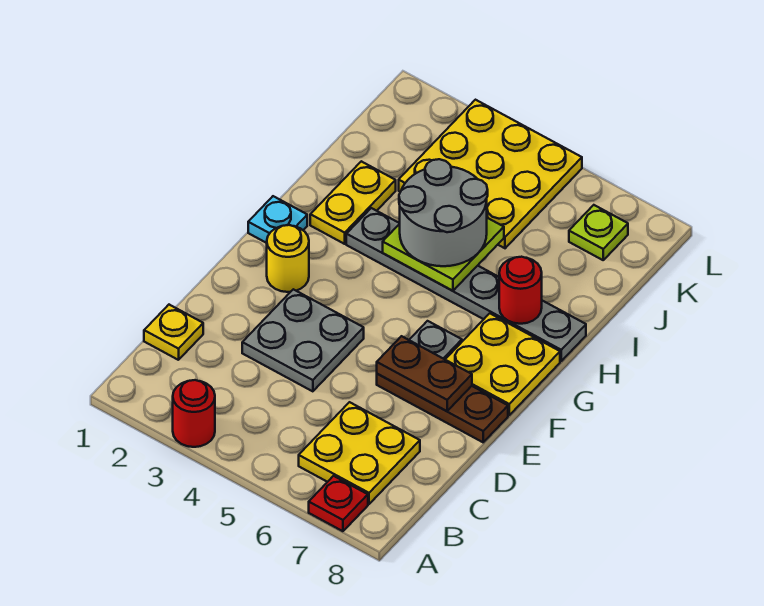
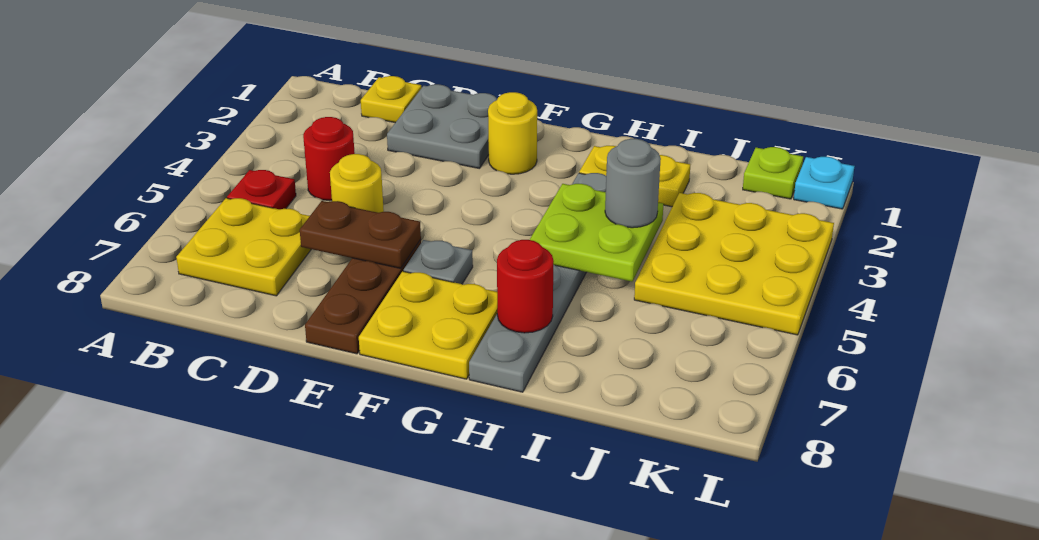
red 1x1 round brick [173,380,215,447] -> red 1x1 round brick moved to [303,117,355,201]
red 1x1 plate [309,476,368,531] -> red 1x1 plate moved to [227,170,296,209]
grey 2x2 plate [242,289,364,391] -> grey 2x2 plate moved to [387,84,497,169]
none -> yellow 1x1 round brick [330,154,384,213]
brown 1x2 plate [377,336,472,411] -> brown 1x2 plate turned to [300,201,421,268]
cyan 1x1 plate [248,196,307,243] -> cyan 1x1 plate moved to [794,157,854,209]
grey 2x2 round brick [399,159,488,266] -> grey 1x1 round brick [605,139,661,228]
lime 1x1 plate [569,205,628,260] -> lime 1x1 plate moved to [743,147,803,199]

